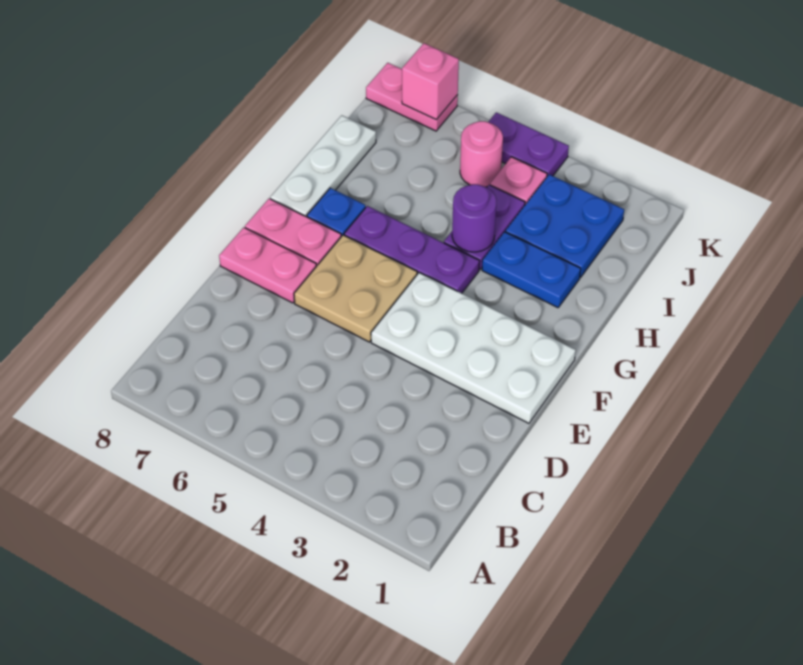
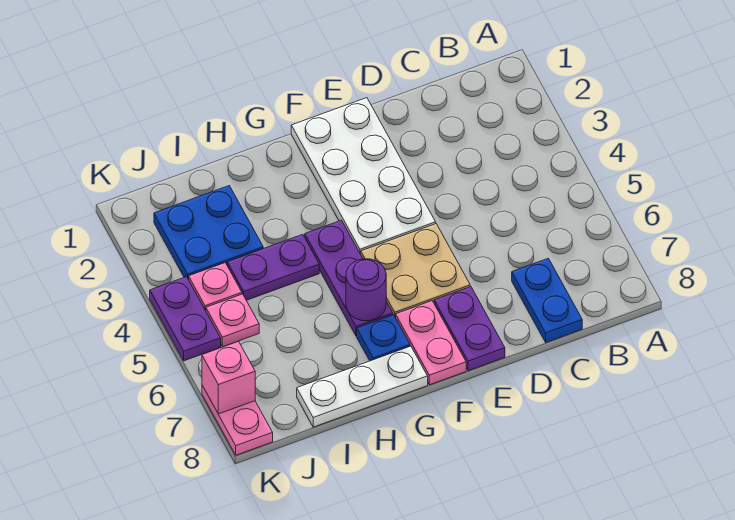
pink 1x2 plate [219,227,316,303] -> purple 1x2 plate [434,287,505,371]
blue 1x2 plate [482,232,581,308] -> blue 1x2 plate moved to [512,258,582,342]
purple 1x1 round brick [452,184,497,252] -> purple 1x1 round brick moved to [346,259,386,321]
pink 1x1 round brick [460,121,503,187] -> pink 1x1 plate [206,294,259,347]

